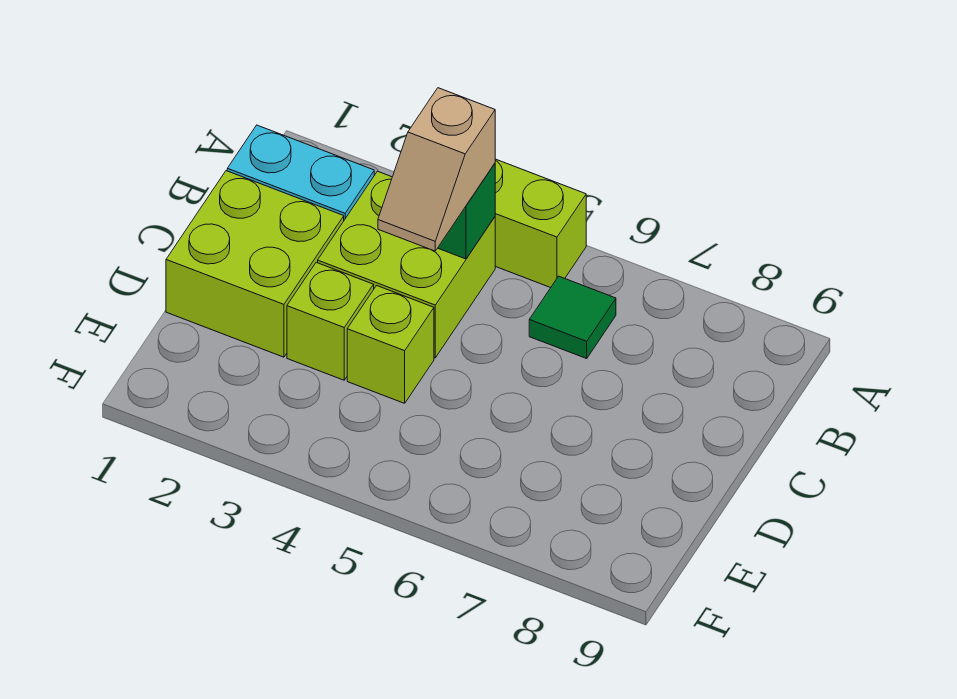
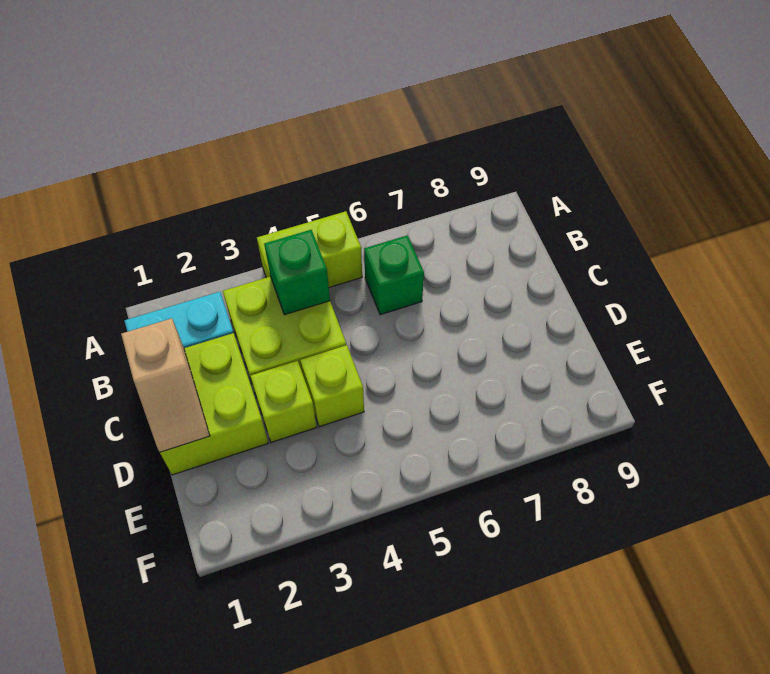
tan 1x2 slope [378,88,495,251] -> tan 1x2 slope moved to [121,318,210,452]
green 1x1 tile [529,276,616,358] -> green 1x1 brick [364,235,424,315]

